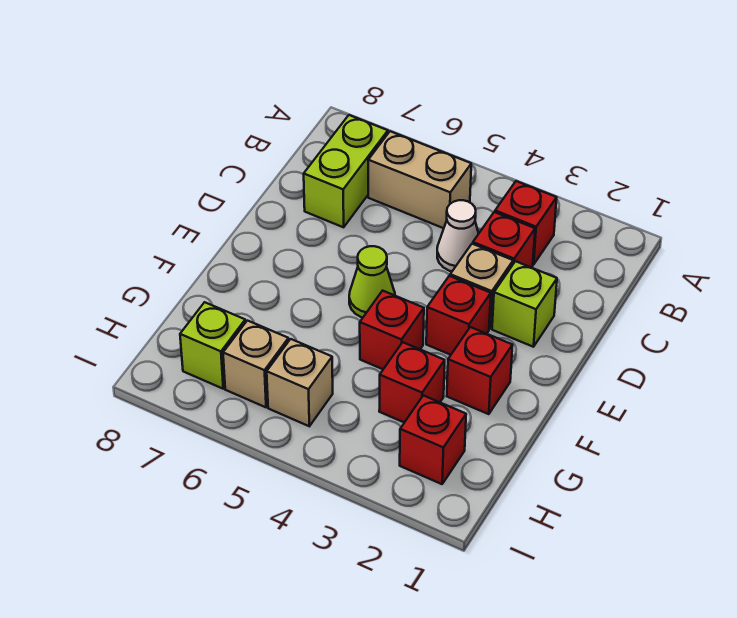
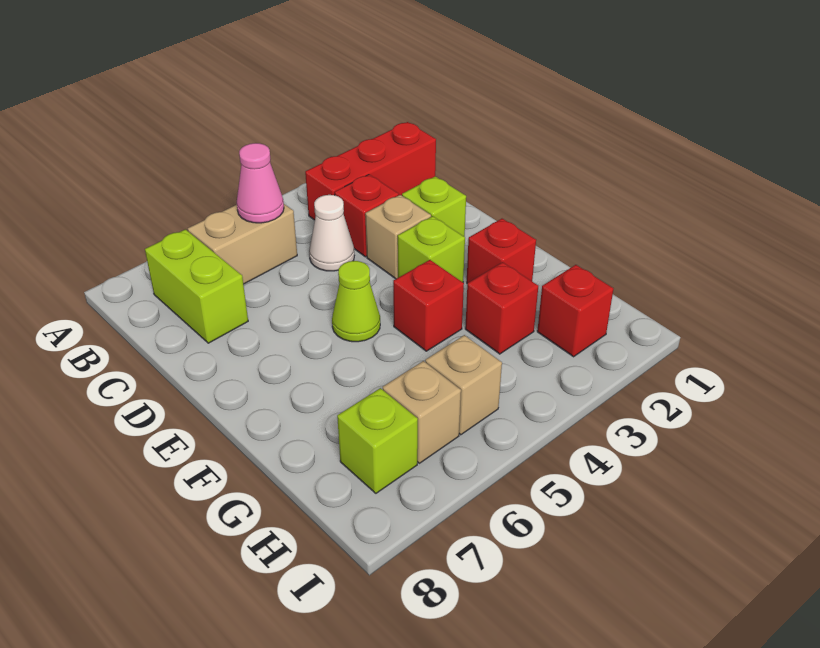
red 1x1 brick [495,181,557,265] -> red 1x3 brick [305,122,436,220]
none -> pink 1x1 cone [237,143,284,223]
red 1x1 brick [426,276,491,355] -> lime 1x1 brick [398,216,465,282]

